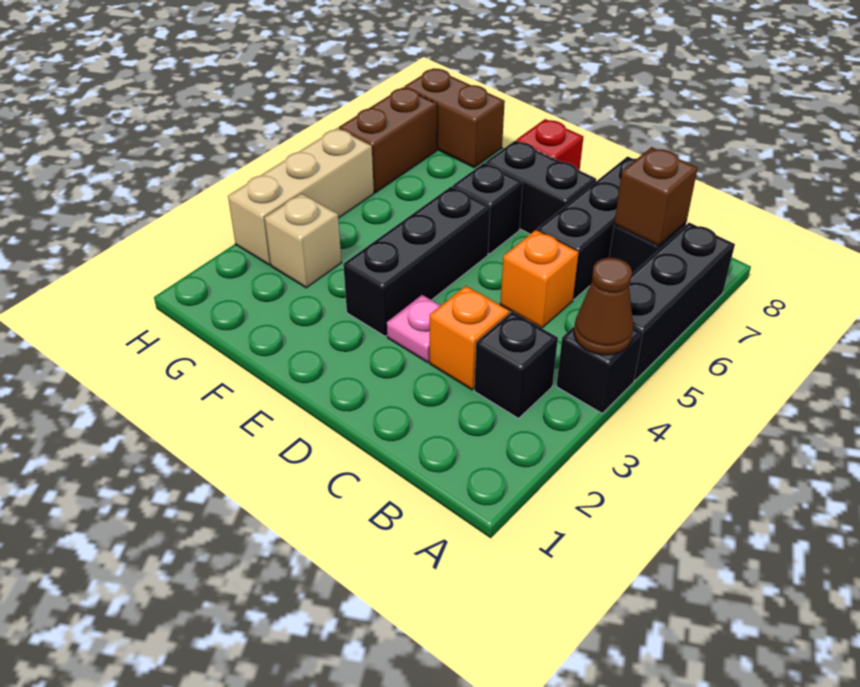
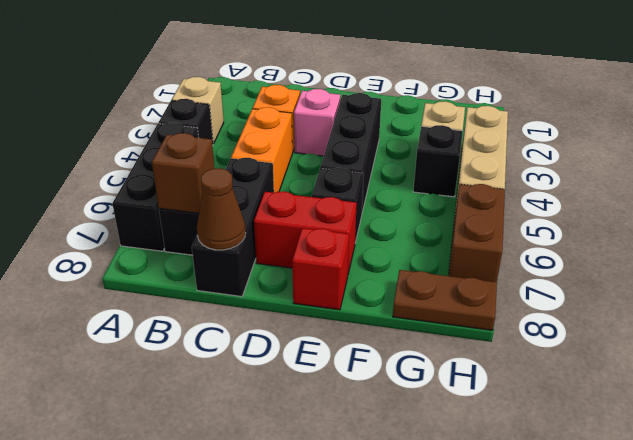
none -> tan 1x1 brick [172,77,224,144]
brown 1x1 cone [574,258,634,355] -> brown 1x1 cone moved to [197,168,246,250]
black 1x1 brick [474,312,558,418] -> black 1x1 brick moved to [413,125,463,197]
orange 1x1 brick [500,230,579,328] -> orange 1x2 brick [231,107,292,193]
pink 1x1 plate [387,295,441,362] -> pink 1x1 brick [294,89,340,156]
black 1x2 brick [485,140,596,234] -> red 1x2 brick [254,191,357,273]
brown 1x2 brick [404,68,505,167] -> brown 1x2 plate [393,270,497,330]

